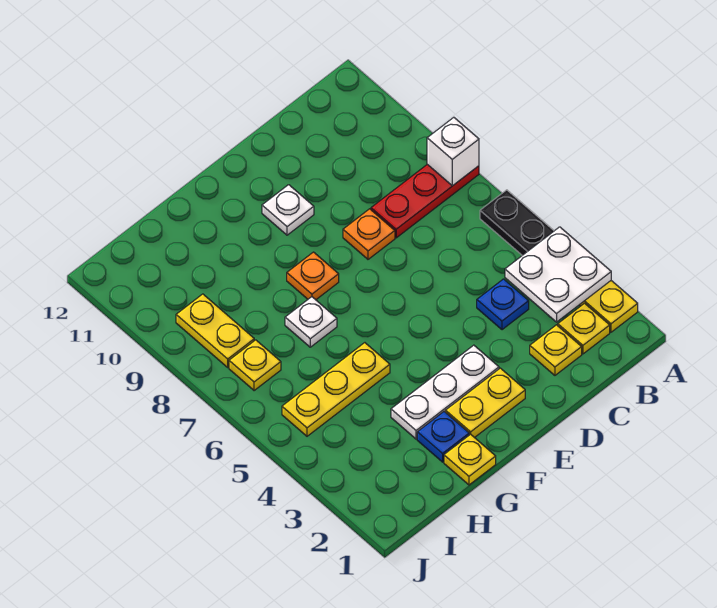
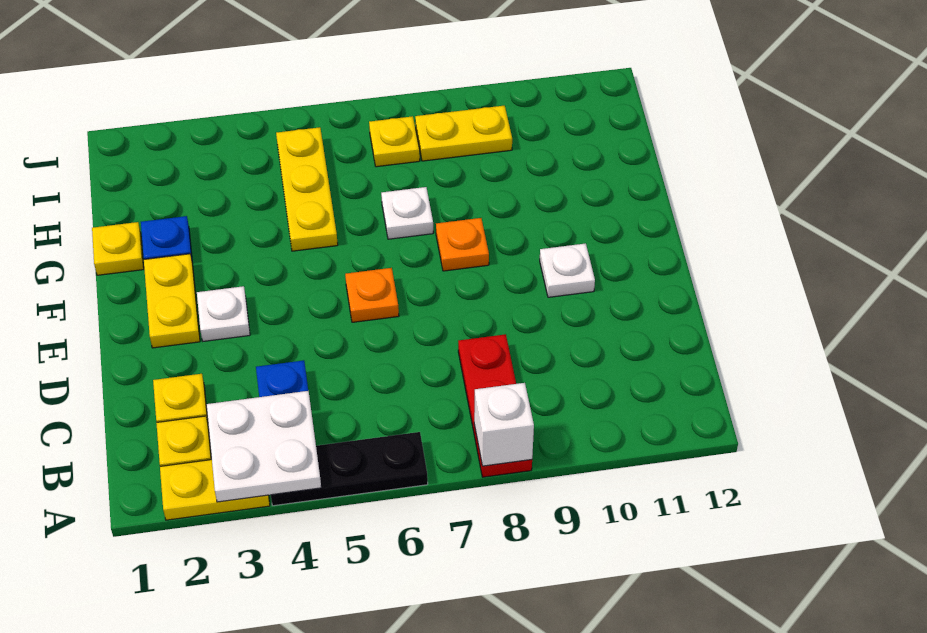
orange 1x1 plate [343,209,395,259] -> orange 1x1 plate moved to [345,268,399,322]
white 1x3 plate [391,345,499,439] -> white 1x1 plate [197,286,250,341]

